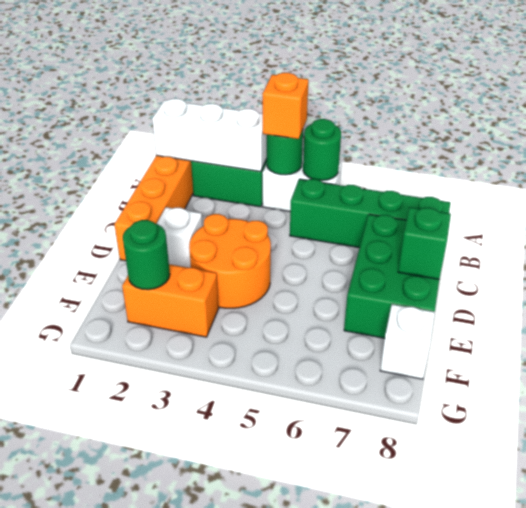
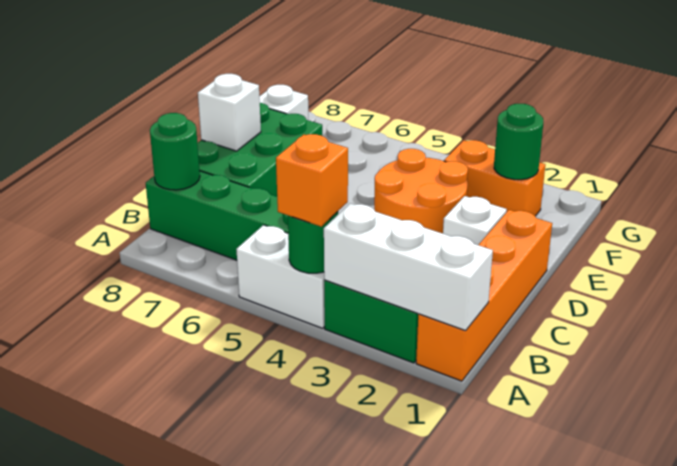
green 1x1 round brick [303,119,341,181] -> green 1x1 round brick moved to [150,113,200,190]
green 1x1 brick [398,207,451,279] -> white 1x1 brick [198,74,261,151]

